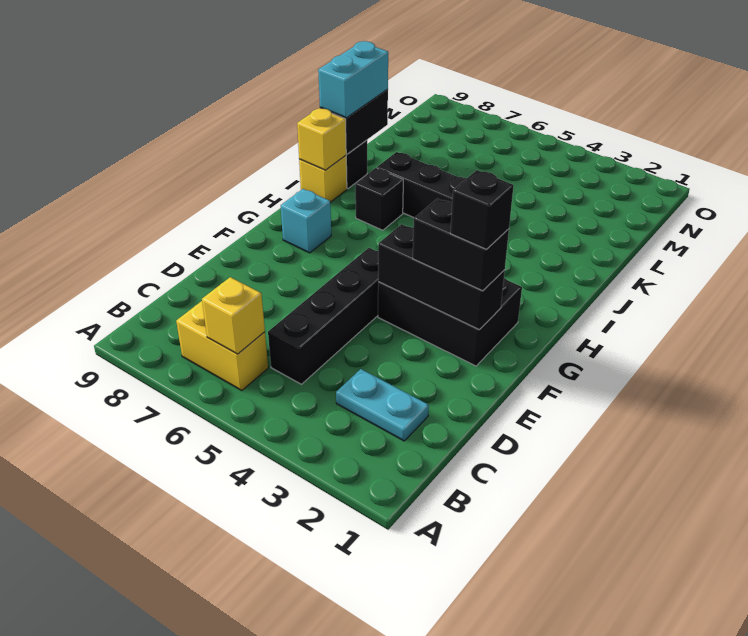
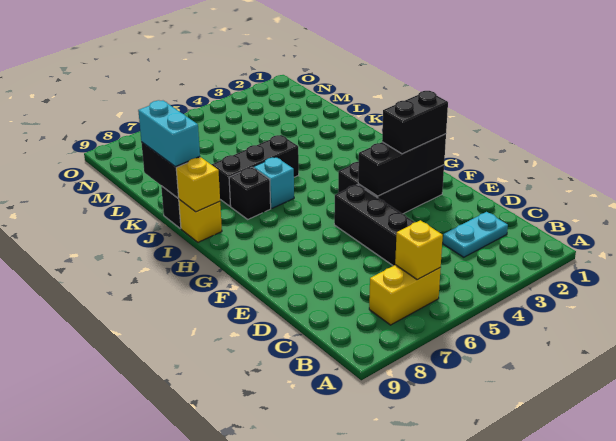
black 1x1 brick [450,170,514,249] -> none
cyan 1x1 brick [281,189,331,253] -> cyan 1x1 brick moved to [253,157,294,208]

